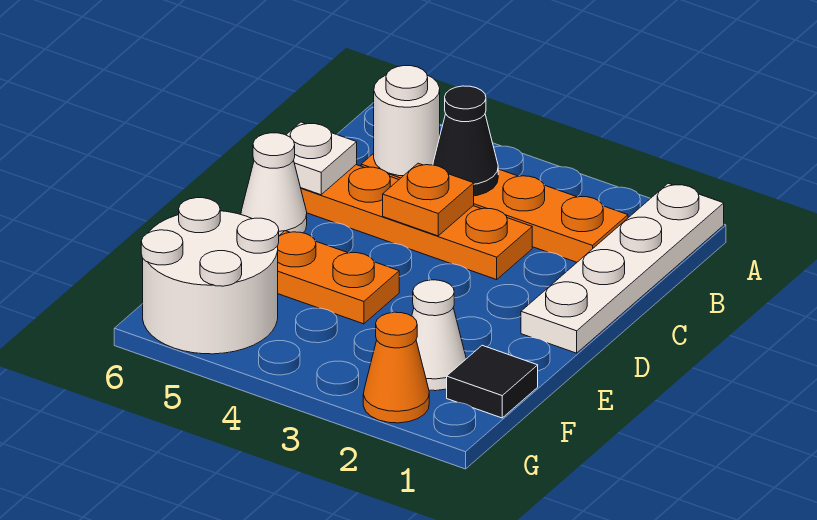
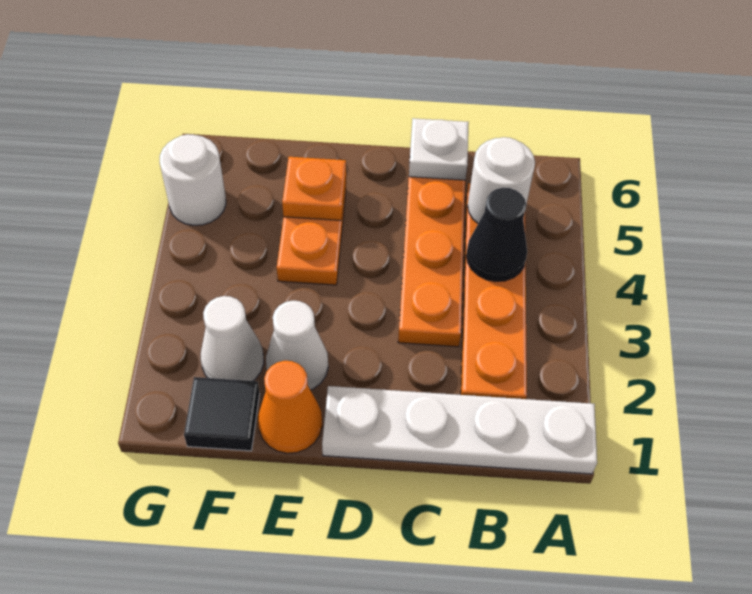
orange 1x1 plate [383,163,474,236] -> orange 1x1 plate moved to [282,157,346,221]
white 1x1 cone [241,133,307,235] -> white 1x1 cone moved to [266,301,328,390]
white 2x2 round brick [141,198,279,354] -> white 1x1 round brick [160,134,226,225]
orange 1x1 cone [363,312,429,423] -> orange 1x1 cone moved to [258,361,322,453]

